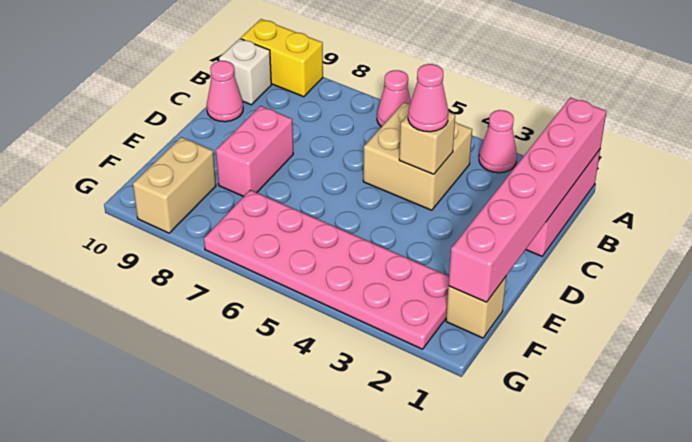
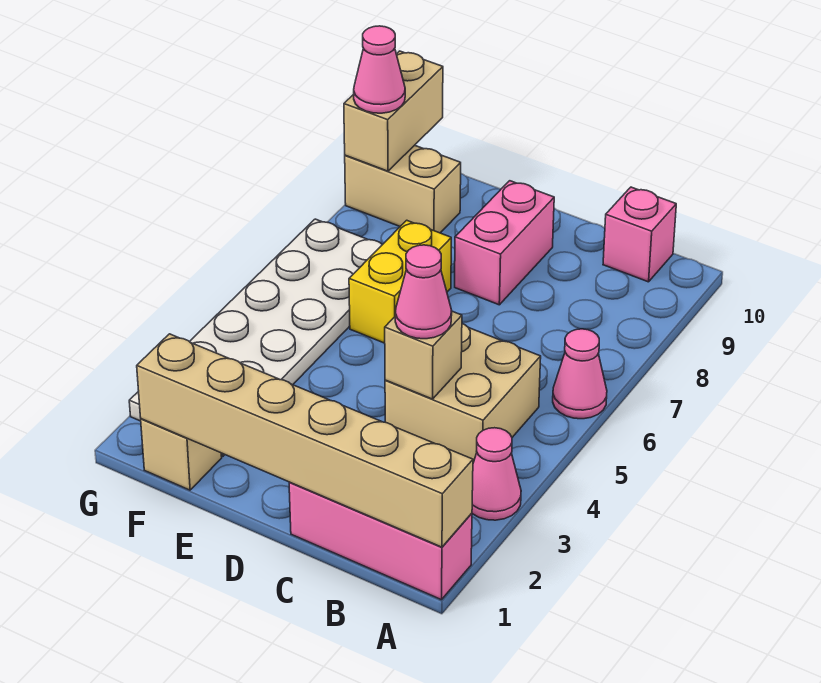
pink 1x6 brick [449,97,606,302] -> tan 1x6 brick [137,334,473,547]
yellow 1x2 brick [241,19,323,97] -> yellow 1x2 brick moved to [349,220,451,343]
white 1x1 brick [219,39,271,105] -> pink 1x1 brick [603,187,676,282]
pink 1x1 cone [207,61,243,122] -> pink 1x1 cone moved to [354,26,405,113]
pink 1x2 brick [216,106,293,197] -> pink 1x2 brick turned to [455,181,554,305]
pink 2x6 plate [204,190,449,349] -> white 2x6 plate [129,219,382,456]
none -> tan 1x2 brick [344,51,443,171]

